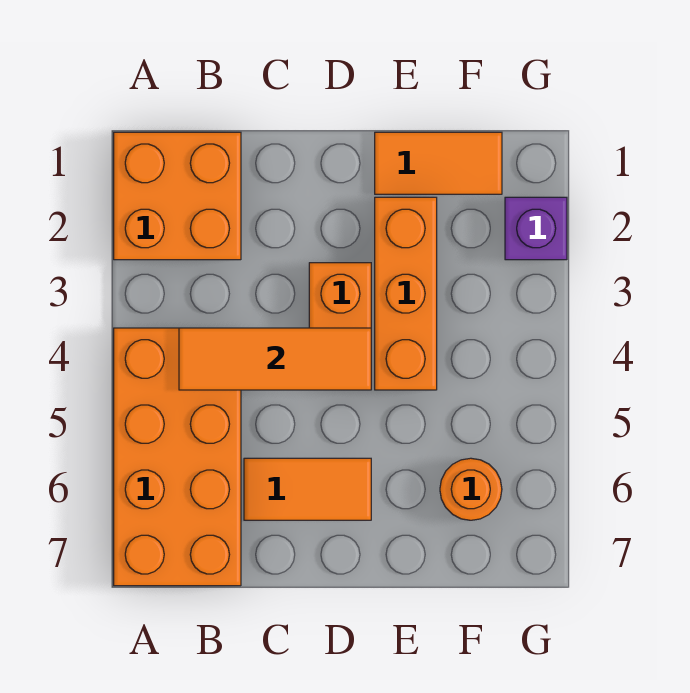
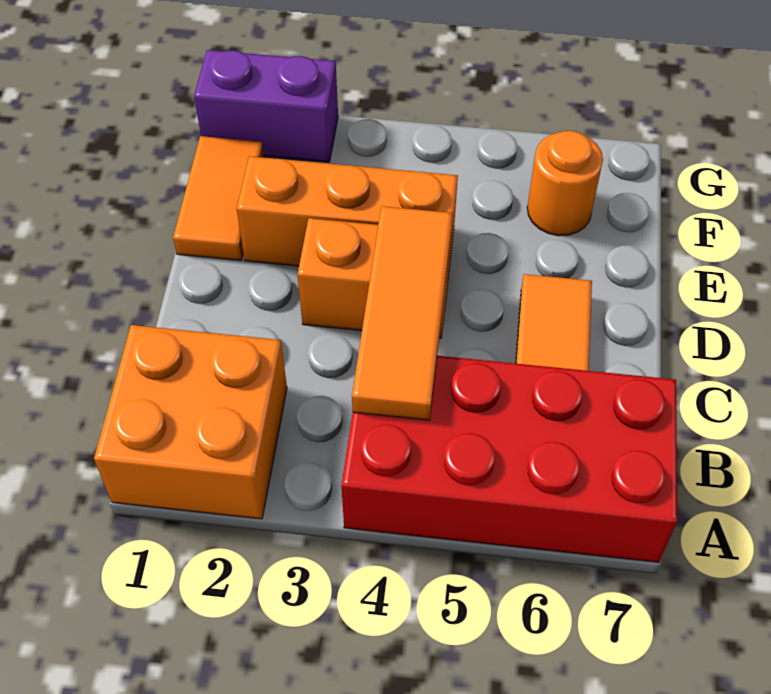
orange 2x4 brick [114,328,241,586] -> red 2x4 brick [341,356,677,562]
purple 1x1 brick [505,197,567,260] -> purple 1x2 brick [194,50,338,162]

